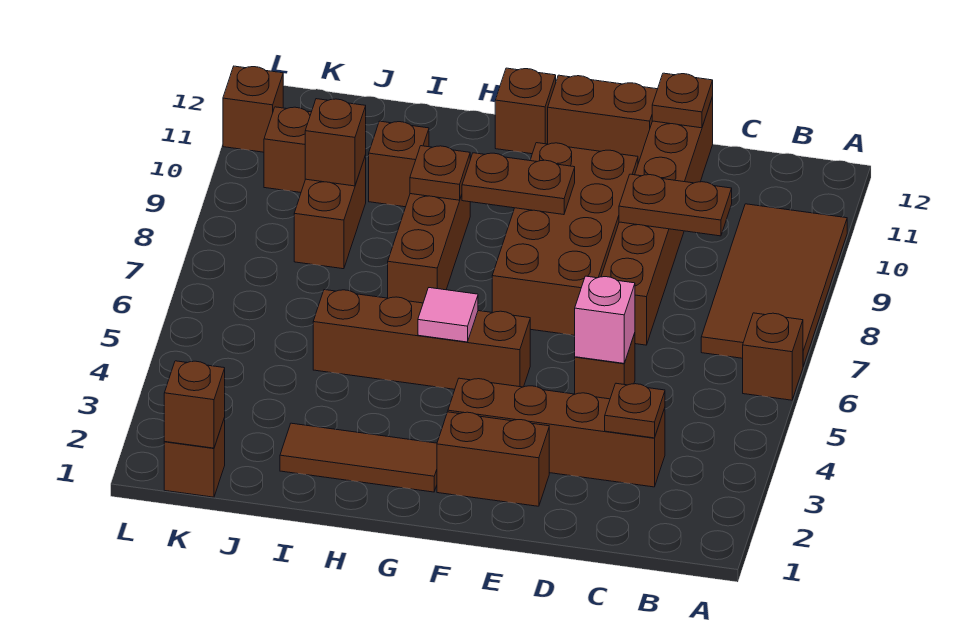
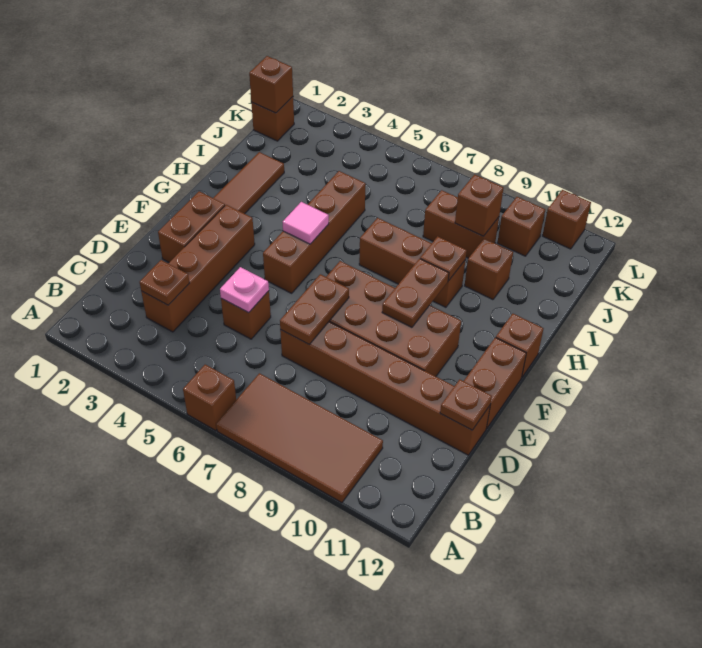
brown 1x2 plate [619,174,732,236] -> brown 1x2 plate moved to [280,274,349,344]
pink 1x1 brick [575,276,635,363] -> pink 1x1 plate [220,267,269,313]

